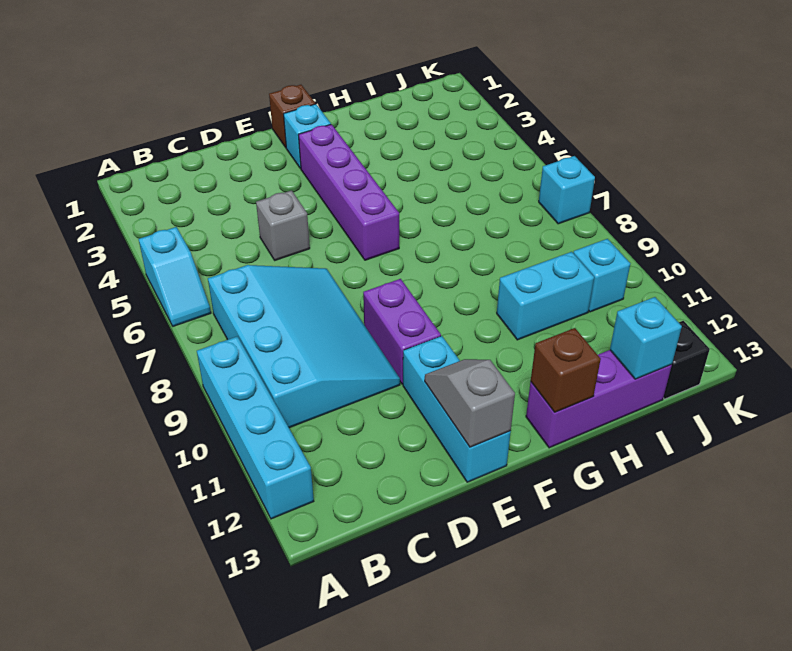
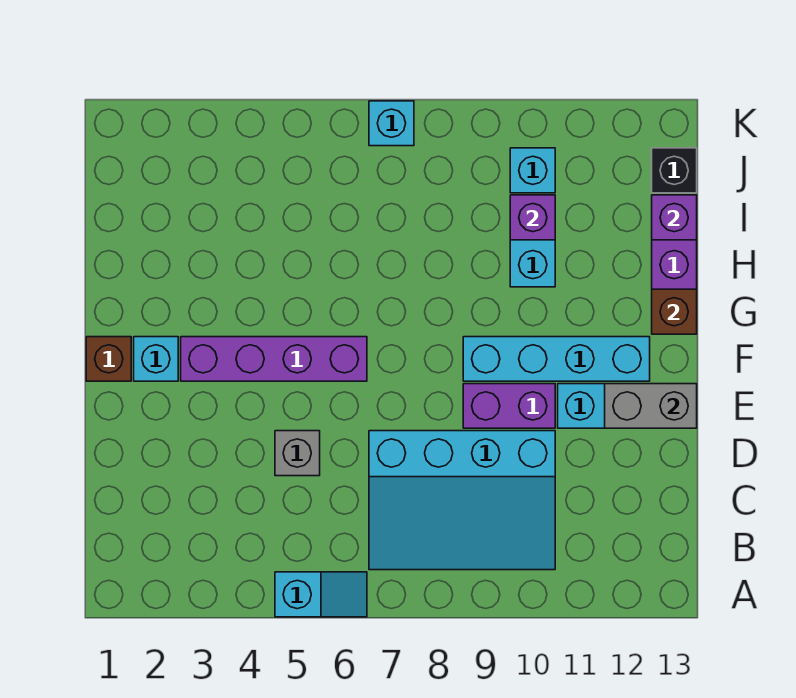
cyan 1x4 brick [197,336,314,519] -> cyan 1x4 brick moved to [463,337,650,381]
cyan 3x4 slope [208,265,400,428] -> cyan 3x4 slope turned to [369,431,555,570]
grey 1x2 slope [425,359,515,447] -> grey 1x2 brick [605,384,697,428]
none -> purple 1x1 brick [510,195,555,240]
cyan 1x1 brick [610,297,682,379] -> purple 1x1 brick [652,195,697,240]

